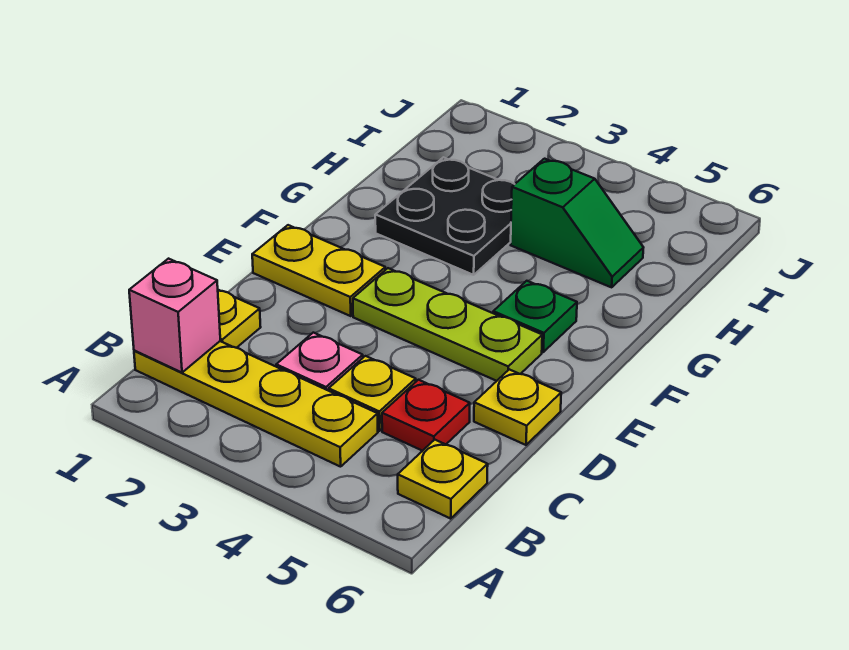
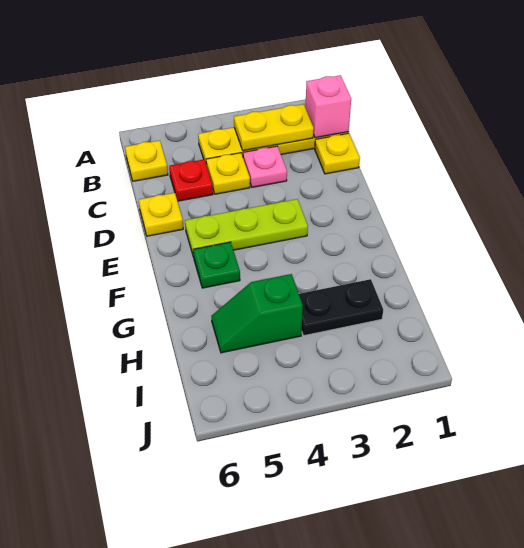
yellow 1x2 plate [252,225,385,316] -> yellow 1x2 plate moved to [234,104,314,151]
black 2x2 plate [375,157,514,275] -> black 1x2 plate [299,279,383,335]

